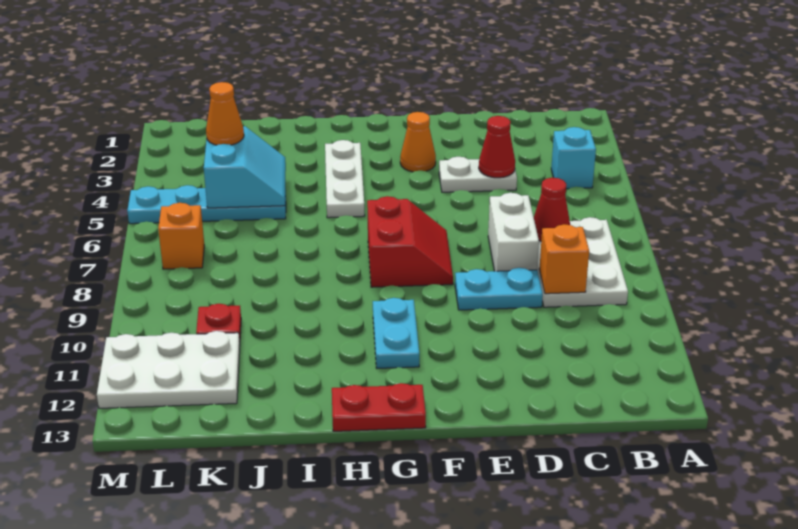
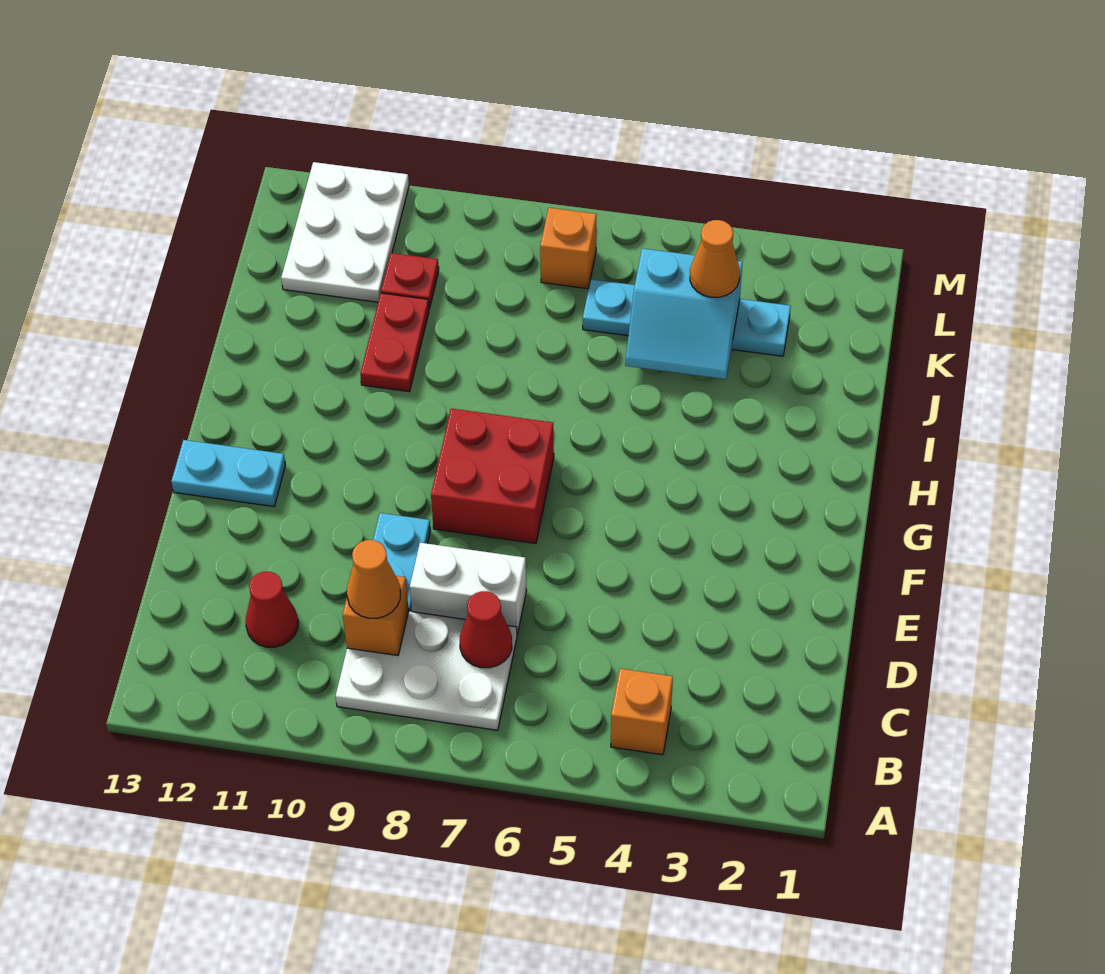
cyan 1x1 brick [551,127,596,189] -> orange 1x1 brick [611,669,673,755]
white 1x2 plate [439,157,517,192] -> none
red 1x1 cone [479,116,515,178] -> red 1x1 cone moved to [246,572,298,647]
orange 1x1 cone [400,112,436,172] -> orange 1x1 cone moved to [347,540,401,618]
red 2x2 slope [367,196,453,287] -> red 2x2 brick [431,409,554,544]
cyan 1x2 plate [373,298,419,368] -> cyan 1x2 plate moved to [171,440,286,507]
red 1x2 plate [332,383,426,431] -> red 1x2 plate moved to [360,293,429,392]
white 1x3 plate [325,140,365,218] -> none
cyan 1x4 plate [127,185,286,224] -> cyan 1x4 plate turned to [583,279,791,356]

